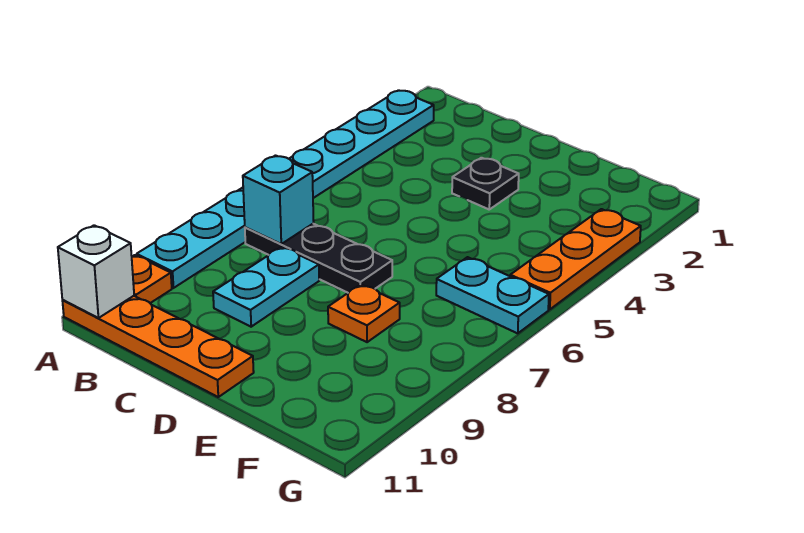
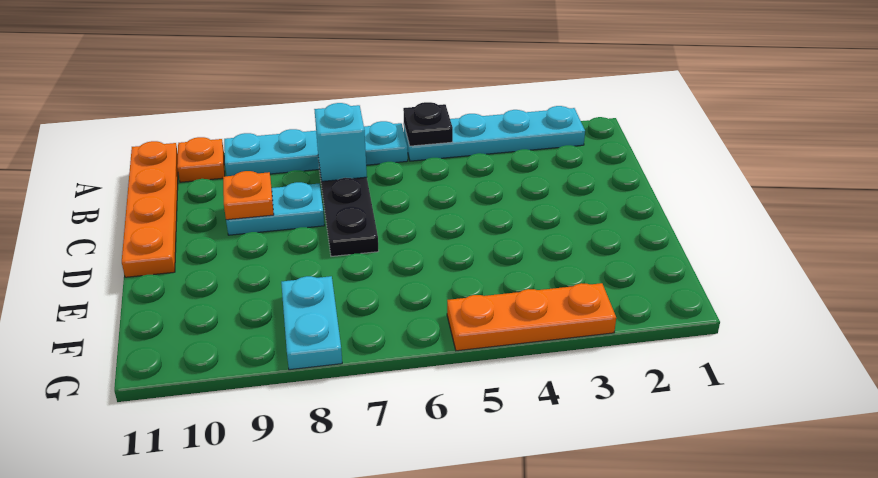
white 1x1 brick [58,225,134,318] -> none
black 1x1 plate [452,158,519,209] -> black 1x1 plate moved to [403,102,453,146]
orange 1x1 plate [328,284,400,342] -> orange 1x1 plate moved to [223,171,274,220]
cyan 1x2 plate [436,257,549,333] -> cyan 1x2 plate moved to [281,276,342,370]

